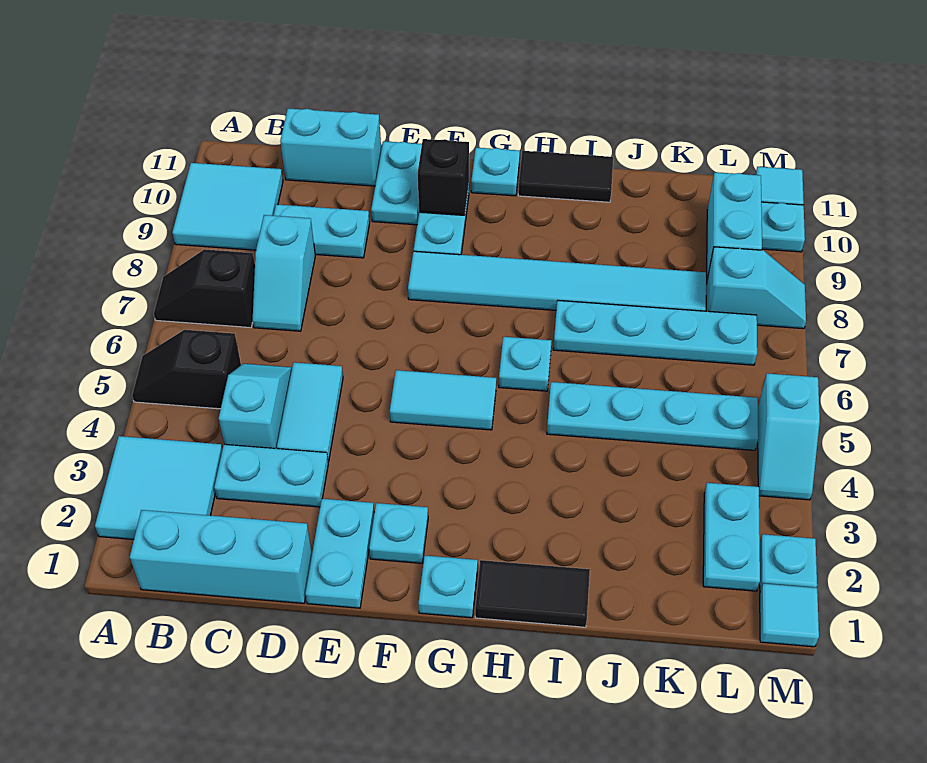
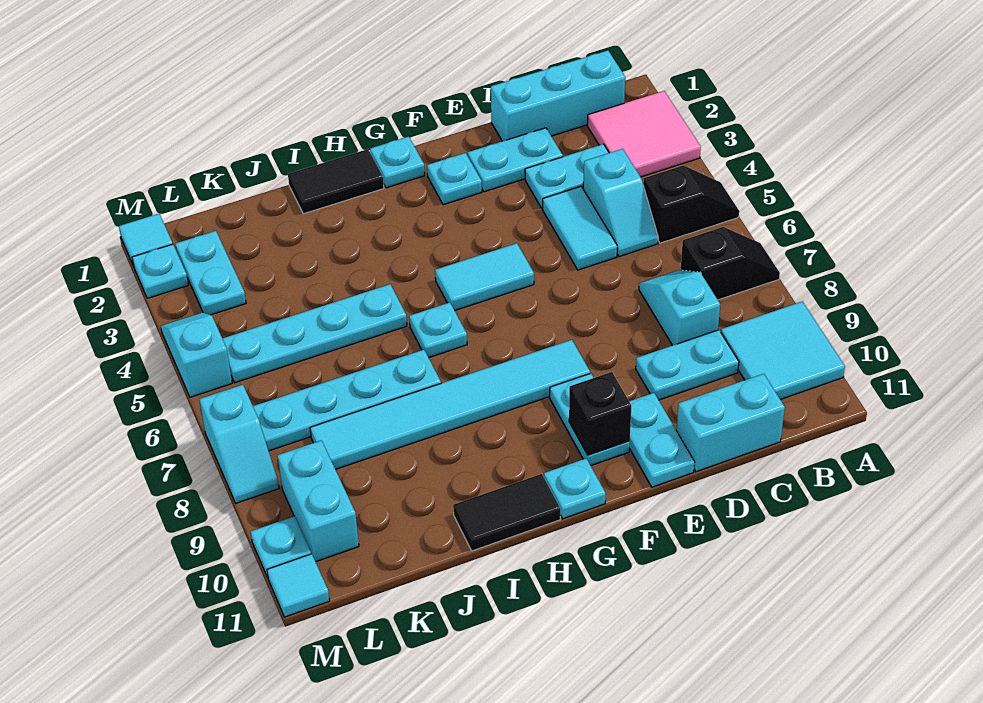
cyan 2x2 tile [95,436,222,539] -> pink 2x2 tile [588,91,701,177]
cyan 1x2 plate [305,499,374,608] -> cyan 1x2 plate turned to [468,128,563,192]
cyan 1x2 slope [706,247,806,329] -> cyan 1x2 slope turned to [199,385,279,503]

